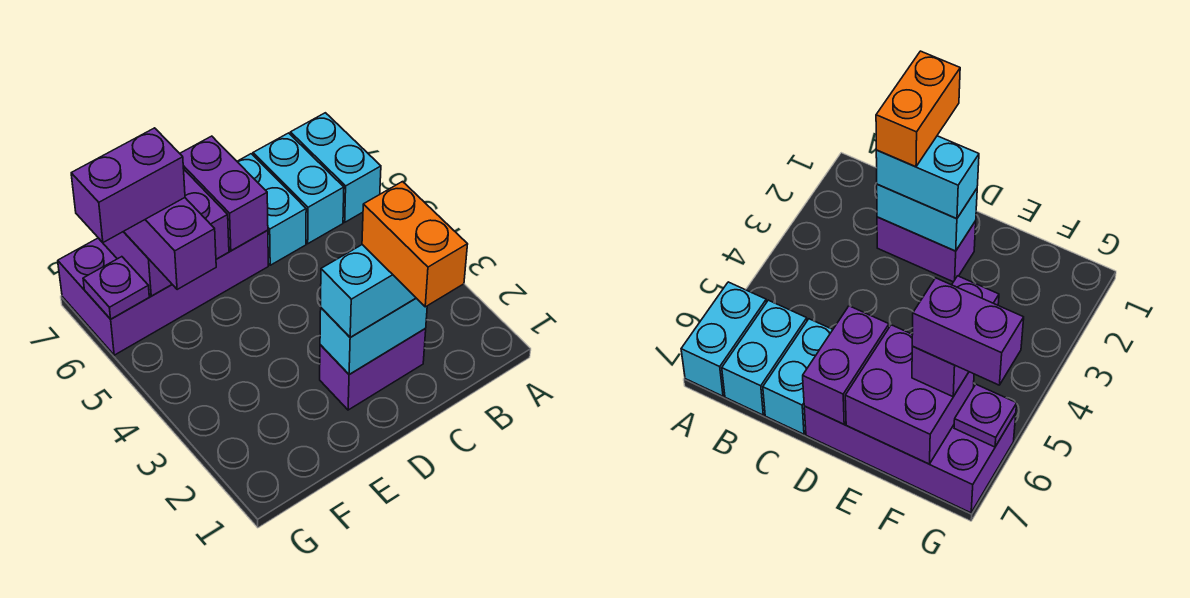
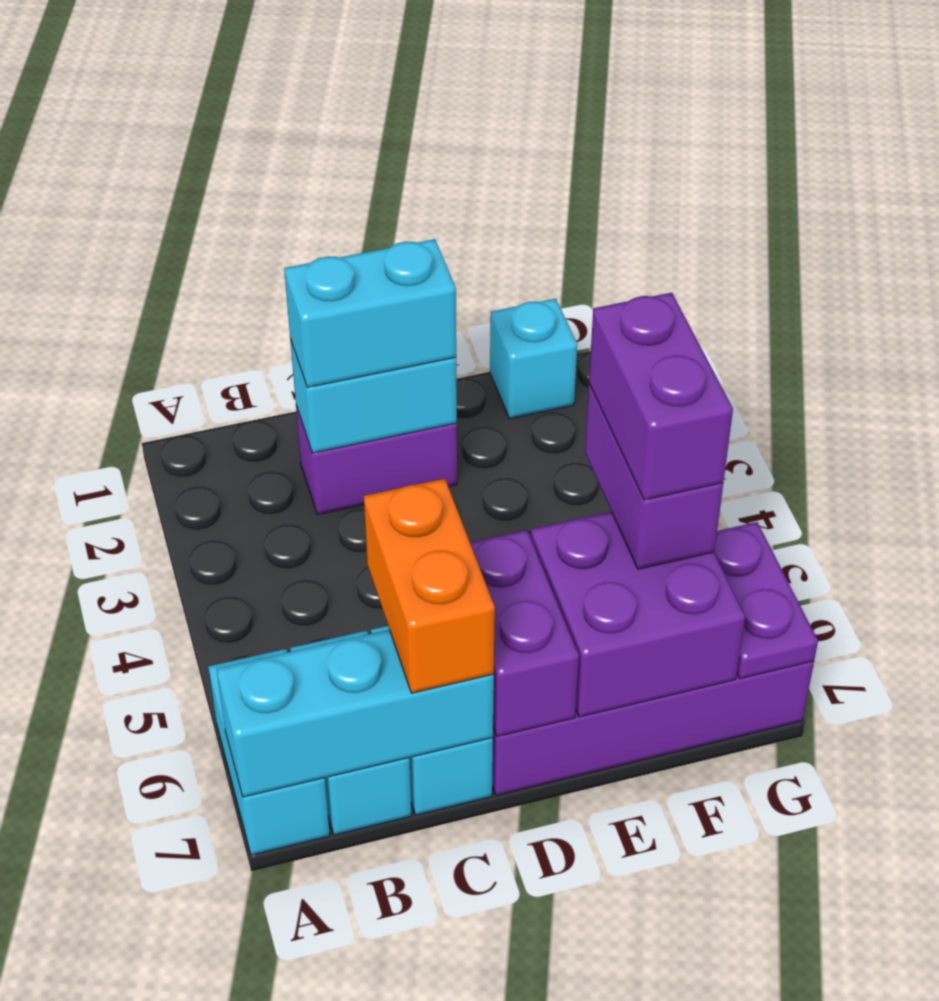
none -> cyan 1x3 brick [217,630,494,797]
orange 1x2 brick [362,182,468,307] -> orange 1x2 brick moved to [364,479,495,693]
none -> cyan 1x1 brick [490,299,577,419]
purple 1x2 brick [71,128,185,242] -> purple 1x2 brick turned to [589,293,733,500]
purple 1x1 plate [83,257,149,319] -> purple 1x2 plate [714,522,818,679]

